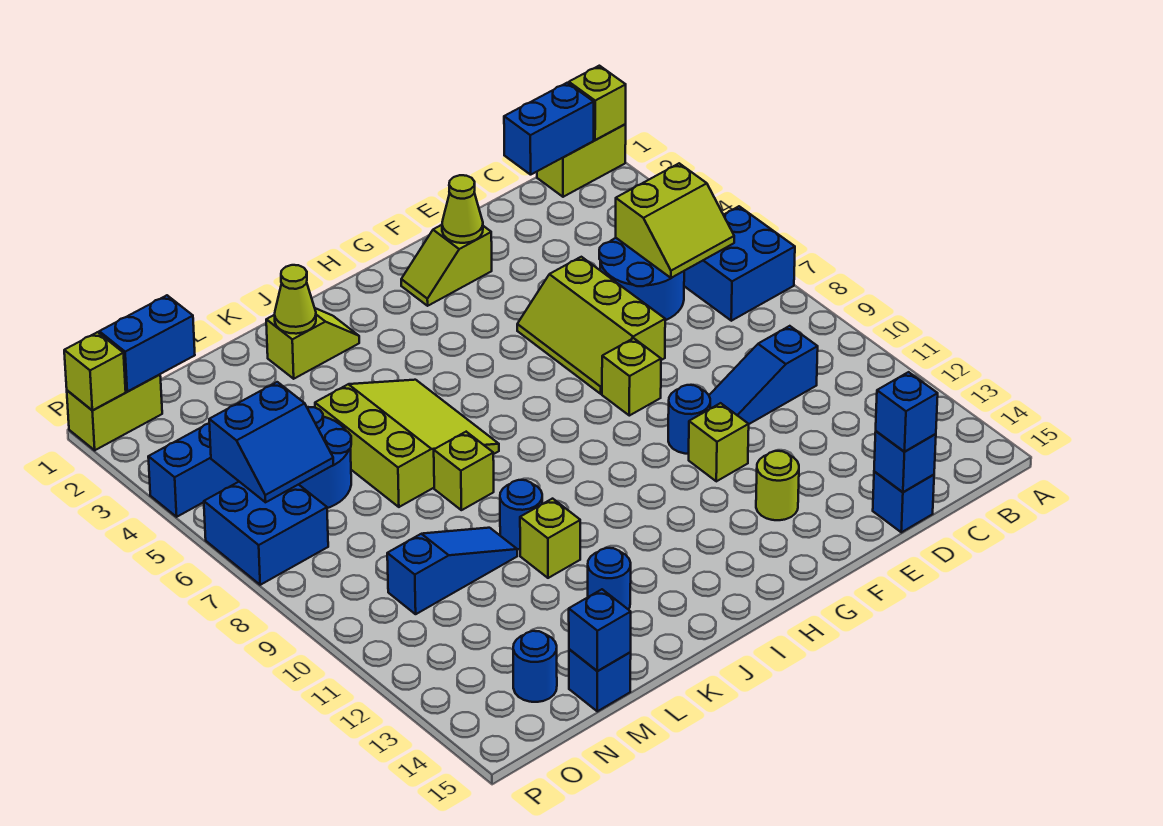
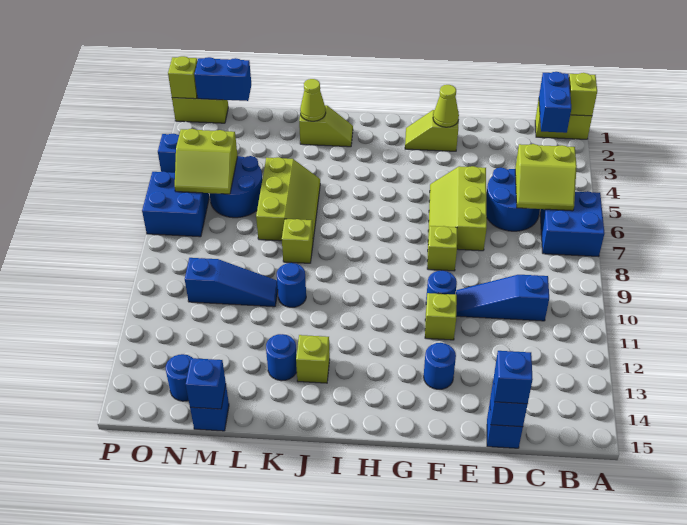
blue 1x2 brick [504,83,594,175] -> blue 1x2 brick turned to [539,72,571,133]
lime 1x1 round brick [756,451,799,520] -> blue 1x1 round brick [424,343,456,389]
lime 3x3 slope [315,380,499,507] -> lime 2x3 slope [256,157,320,241]
lime 1x1 brick [520,499,580,578] -> lime 1x1 brick moved to [296,335,330,383]
blue 2x2 slope [209,382,334,502] -> lime 2x2 slope [175,129,238,194]

